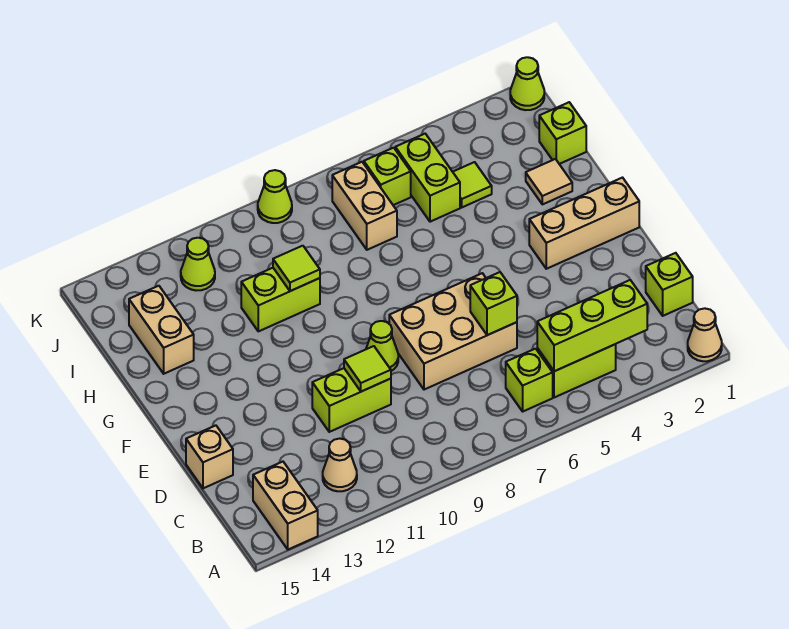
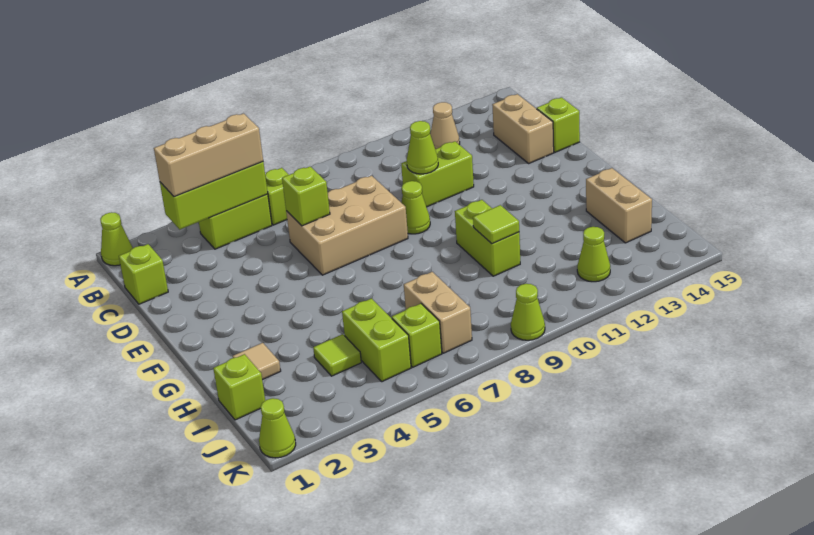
tan 1x1 cone [688,308,722,361] -> lime 1x1 cone [100,212,133,266]
tan 1x2 brick [253,462,318,550] -> tan 1x2 brick moved to [492,94,554,163]
lime 1x1 tile [344,346,391,392] -> lime 1x1 cone [407,121,438,174]
tan 1x1 brick [186,425,233,488] -> lime 1x1 brick [537,98,580,152]
tan 1x3 brick [529,178,639,269] -> tan 1x3 brick moved to [154,114,263,197]
lime 1x2 brick [241,268,320,331] -> lime 1x2 brick turned to [455,200,520,276]

